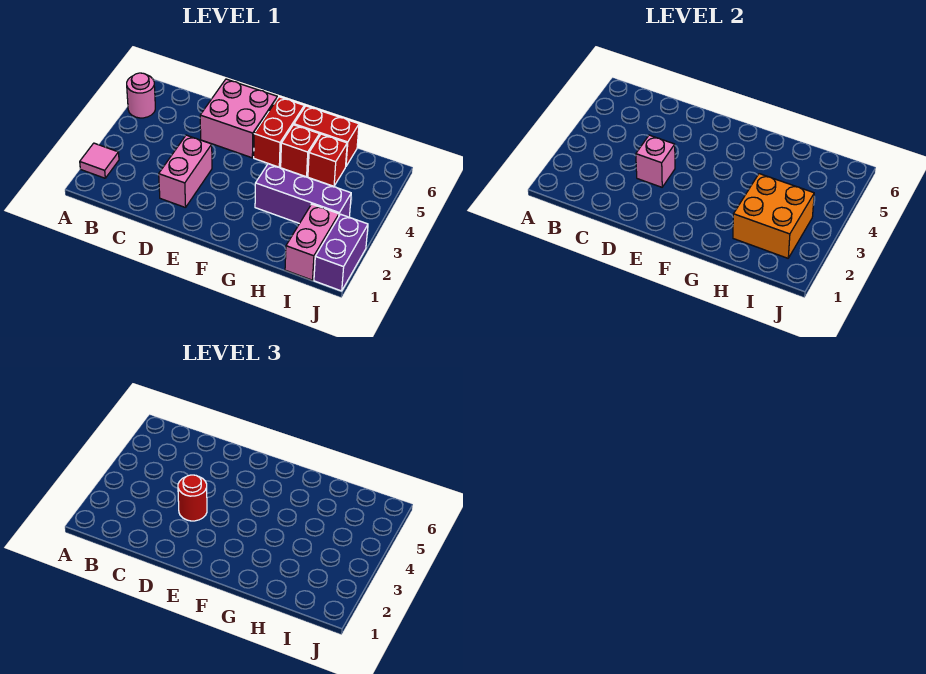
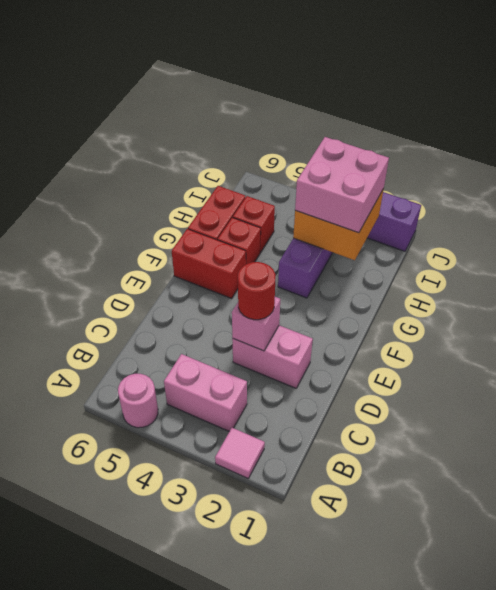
pink 2x2 brick [200,79,277,158] -> pink 2x2 brick moved to [295,137,389,233]
pink 1x2 brick [285,204,339,280] -> pink 1x2 brick moved to [164,354,247,432]

